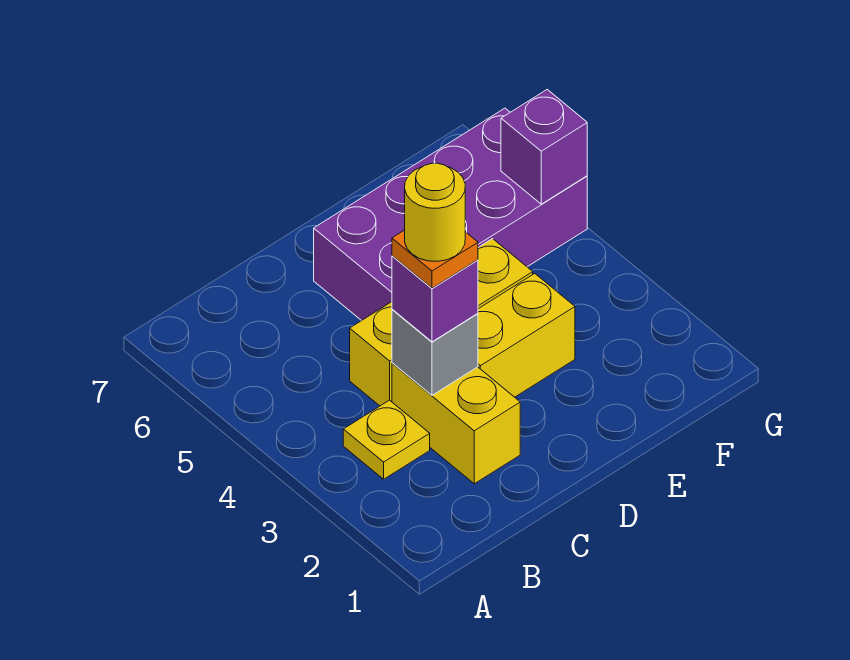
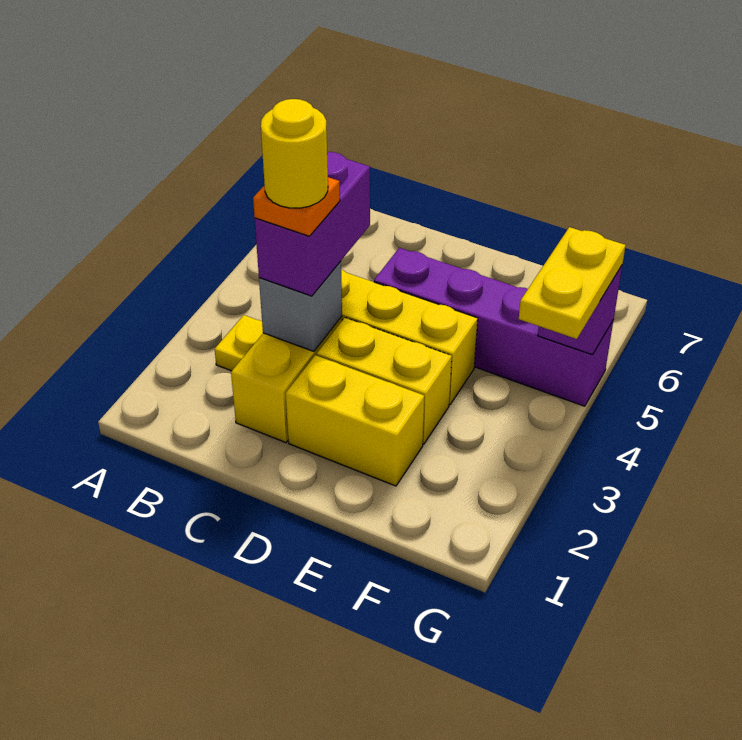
purple 1x1 brick [392,256,478,342] -> purple 1x2 brick [255,152,370,296]
none -> yellow 1x2 brick [286,355,424,486]
purple 2x4 brick [314,108,587,321] -> purple 1x4 brick [374,248,613,406]
none -> yellow 1x2 plate [519,227,626,339]

